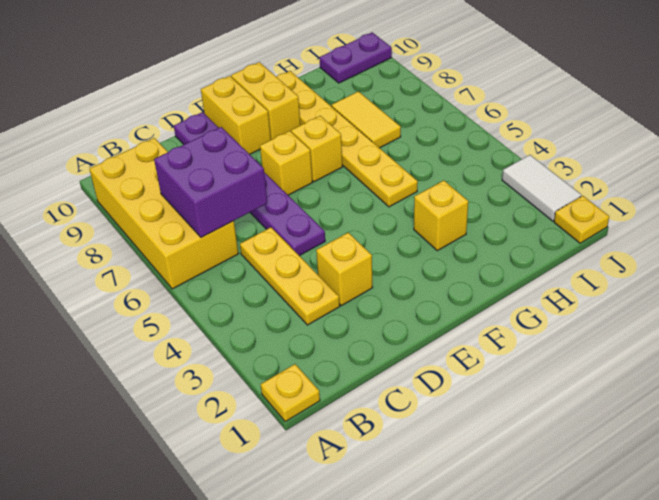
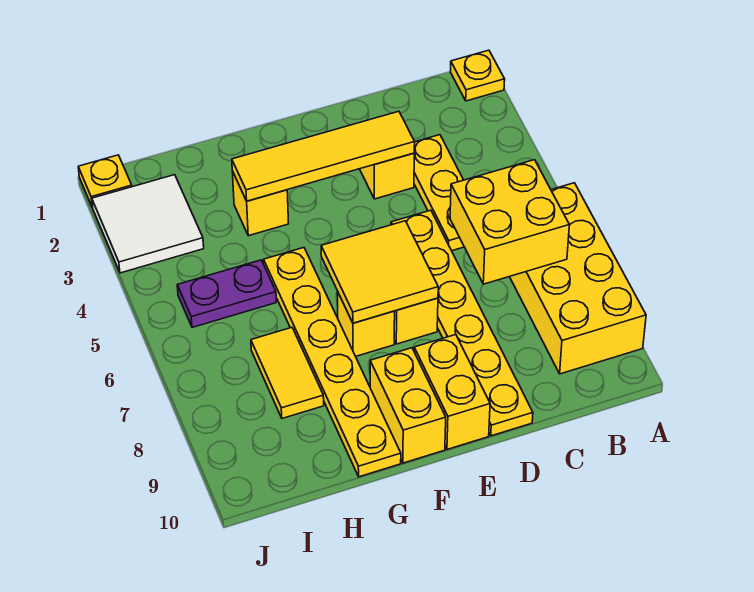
purple 2x2 brick [154,127,267,238] -> yellow 2x2 brick [450,160,569,284]
none -> yellow 1x4 tile [232,111,415,201]
purple 1x6 plate [174,112,325,256] -> yellow 1x6 plate [391,210,533,436]
none -> yellow 2x2 tile [321,221,438,323]
purple 1x2 plate [319,32,392,83] -> purple 1x2 plate moved to [177,260,276,327]
white 1x2 tile [502,155,581,221] -> white 2x2 tile [92,175,204,273]

